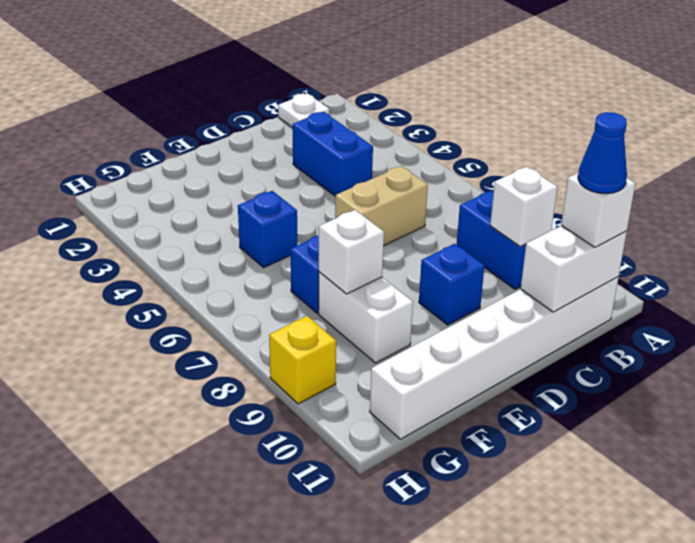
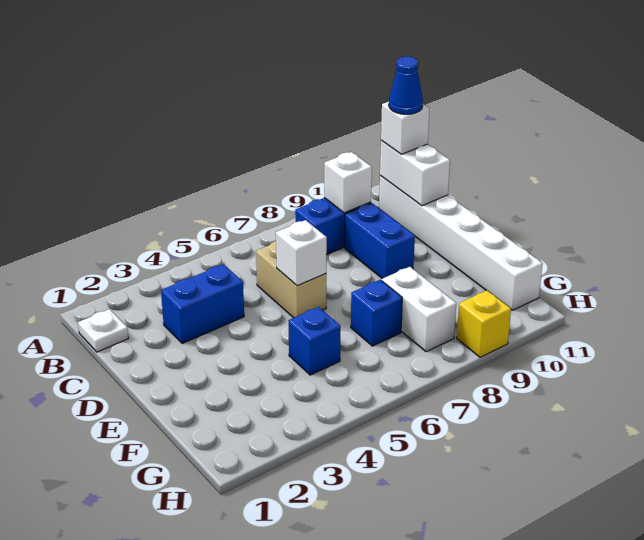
blue 1x1 brick [419,244,485,325] -> blue 1x2 brick [345,203,415,279]
white 1x2 brick [319,272,413,363] -> white 1x2 brick turned to [382,267,456,352]
white 1x1 brick [319,210,384,294] -> white 1x1 brick moved to [276,220,327,286]

